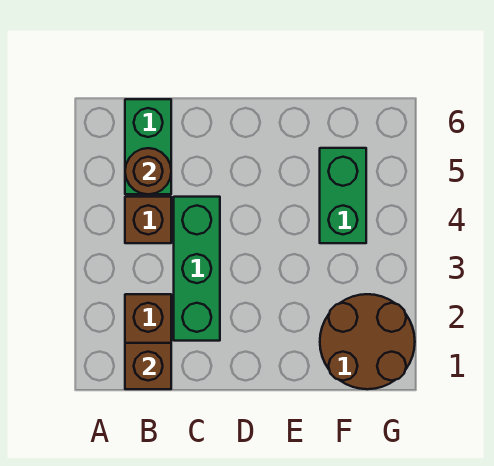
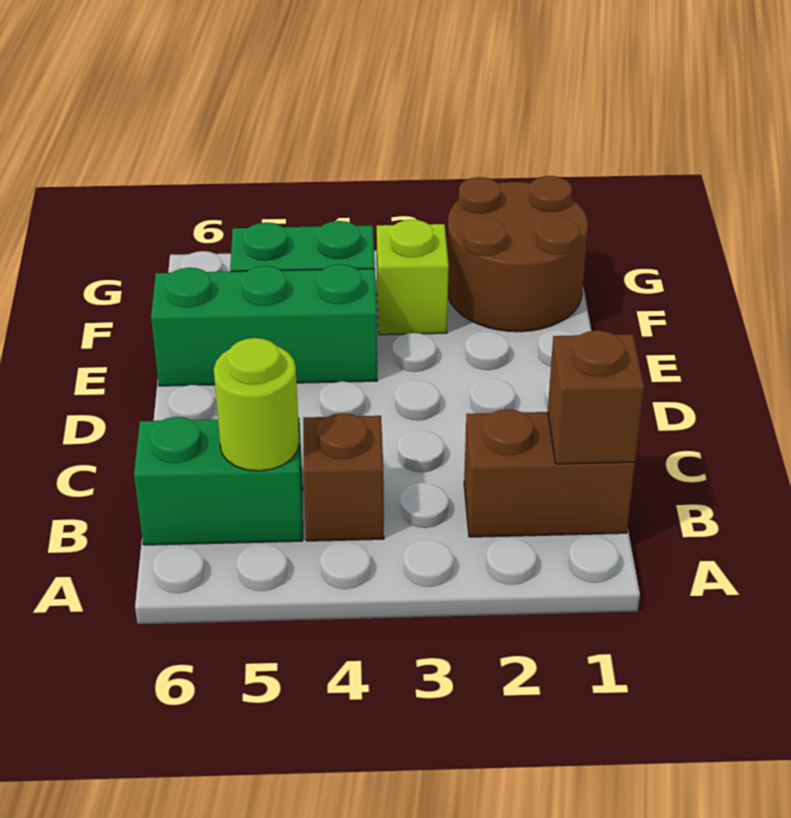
brown 1x1 round brick [125,148,171,194] -> lime 1x1 round brick [214,338,299,471]
green 1x3 brick [174,197,220,341] -> green 1x3 brick moved to [151,265,377,386]
none -> lime 1x1 brick [377,220,449,335]

